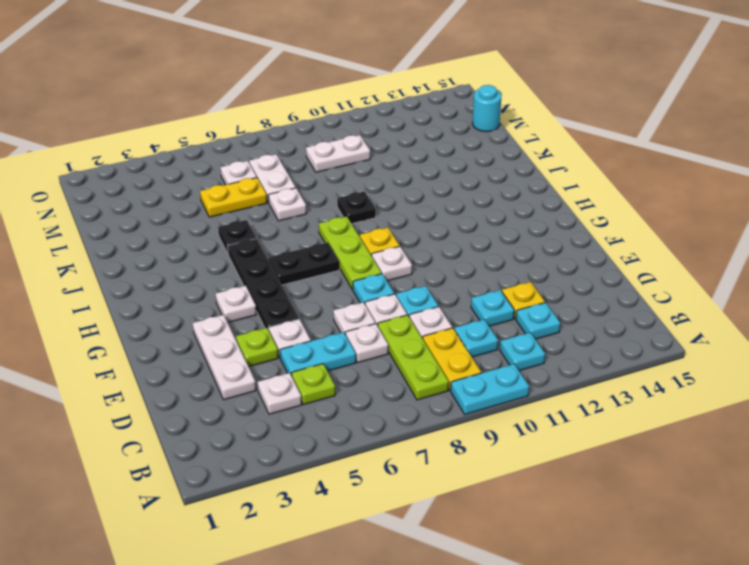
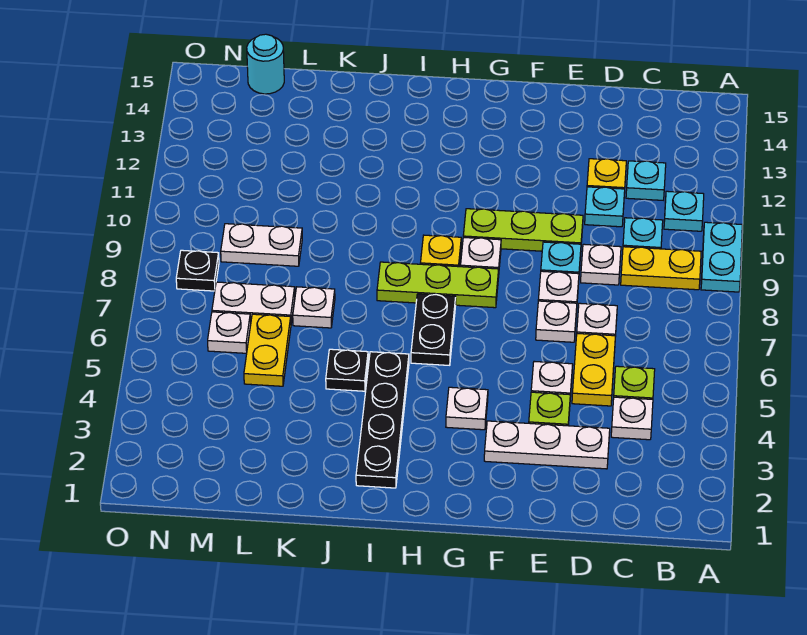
lime 1x3 plate [378,315,449,400] -> lime 1x3 plate moved to [463,209,583,251]
cyan 1x2 plate [280,332,356,376] -> yellow 1x2 plate [572,333,615,406]
black 1x4 plate [228,238,299,330] -> black 1x4 plate turned to [356,352,409,488]
cyan 1x1 plate [353,274,394,304] -> none
black 1x1 plate [337,191,376,224] -> black 1x1 plate moved to [176,250,219,291]
white 1x2 plate [306,135,370,172] -> white 1x2 plate turned to [221,224,302,266]

